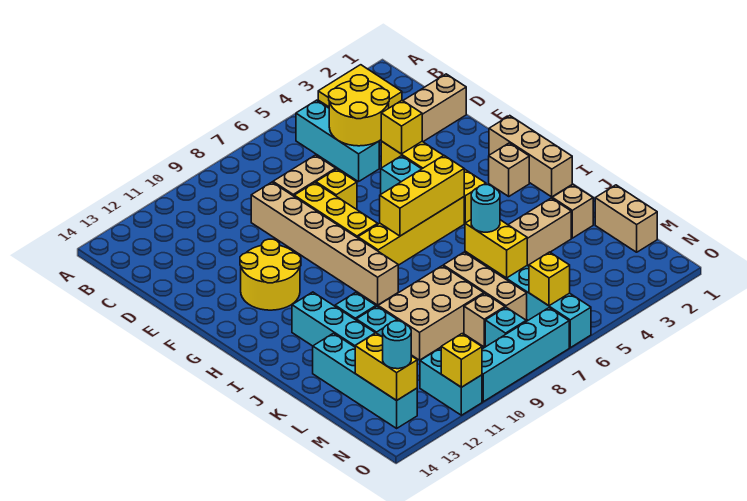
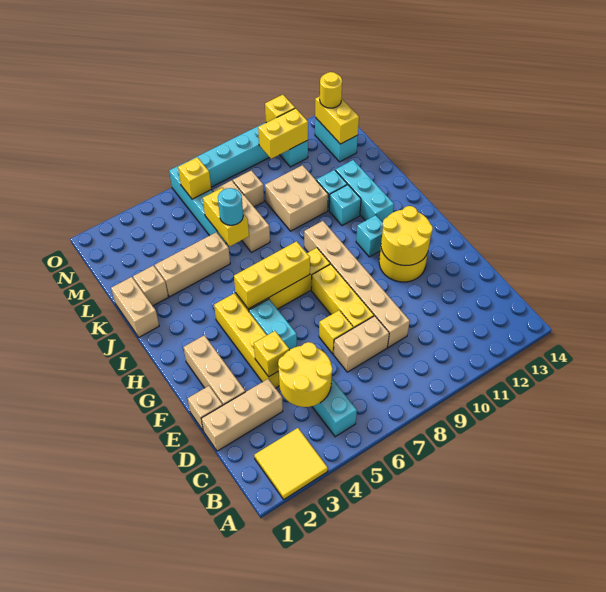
none -> yellow 2x2 round brick [381,206,433,266]
tan 1x3 brick [489,116,572,197] -> tan 1x3 brick moved to [183,335,245,405]
tan 1x1 brick [489,143,529,196] -> tan 1x1 brick moved to [188,386,223,431]
tan 2x3 brick [378,266,484,360] -> tan 2x2 brick [265,165,328,231]
cyan 1x4 brick [313,333,417,428] -> cyan 1x2 brick [315,118,358,162]
tan 1x2 brick [595,185,657,252] -> tan 1x2 brick moved to [111,277,159,337]
cyan 1x1 brick [485,307,526,347] -> cyan 1x1 brick moved to [356,215,383,257]
none -> yellow 1x2 brick [258,108,308,159]
cyan 1x1 round brick [383,321,411,369] -> yellow 1x1 round brick [320,72,342,108]

